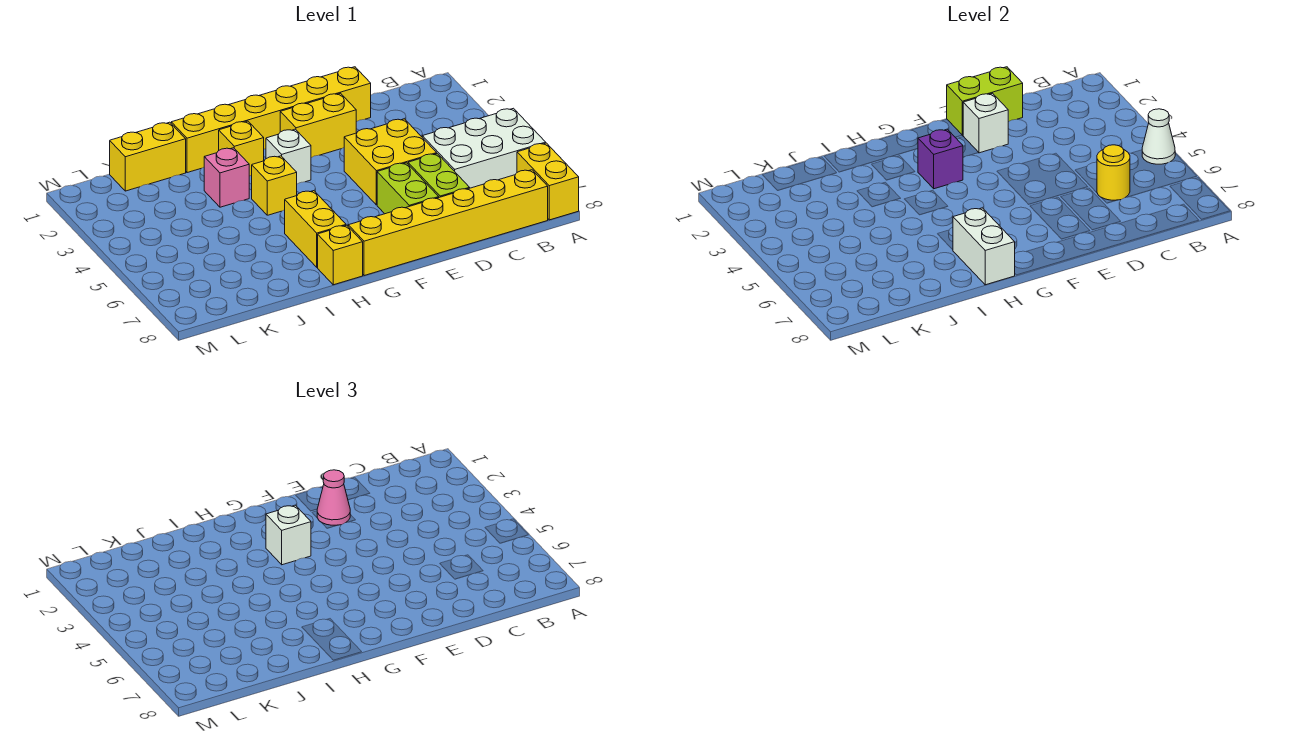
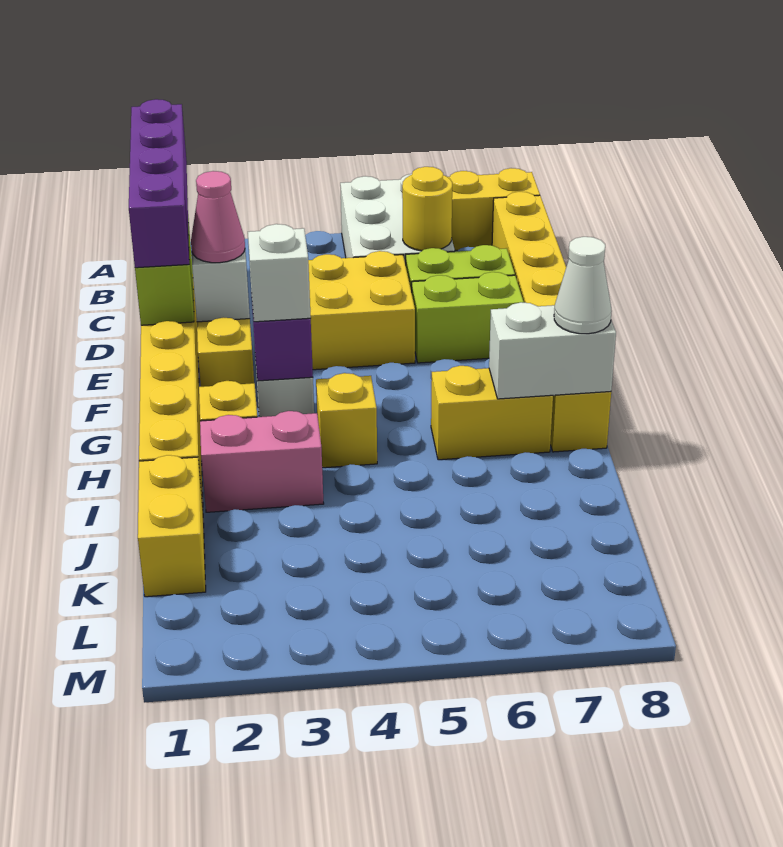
white 1x1 cone [1142,109,1175,164] -> white 1x1 cone moved to [554,237,612,334]
none -> purple 1x4 brick [129,99,189,268]
pink 1x1 brick [204,148,249,207] -> pink 1x2 brick [200,411,324,512]

